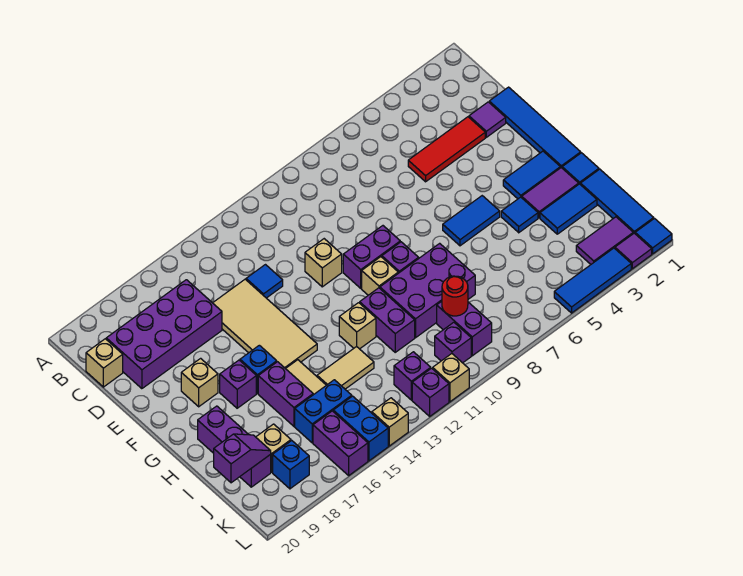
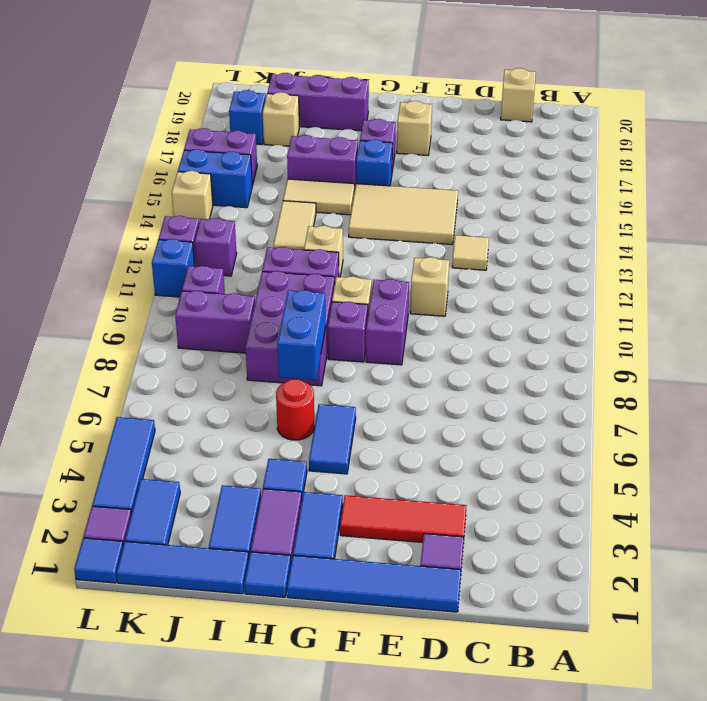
purple 2x4 brick [106,280,222,389] -> none
red 1x3 tile [408,117,485,182] -> red 1x3 tile turned to [340,495,467,542]
blue 1x1 tile [246,265,283,298] -> tan 1x1 tile [452,235,489,270]
tan 2x4 tile [213,279,317,369] -> tan 2x3 tile [349,184,458,245]
red 1x1 round brick [442,276,468,316] -> red 1x1 round brick moved to [276,379,315,440]
blue 1x2 brick [295,380,352,443] -> blue 1x2 brick moved to [277,290,326,380]
purple 1x2 slope [214,434,271,483] -> none
purple 1x2 tile [576,217,633,264] -> blue 1x2 tile [125,479,180,545]
tan 1x1 brick [433,354,469,402] -> blue 1x1 brick [152,239,195,297]

